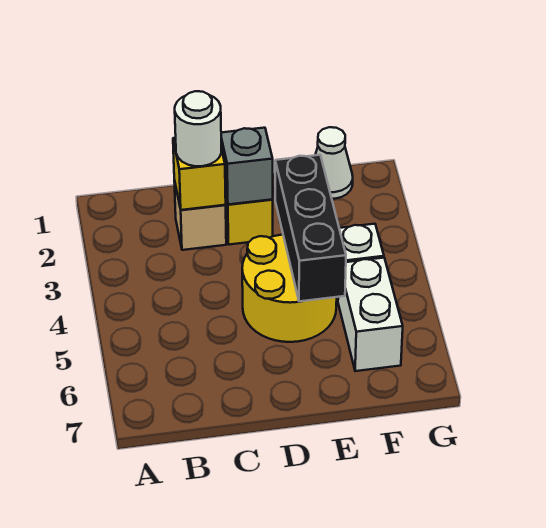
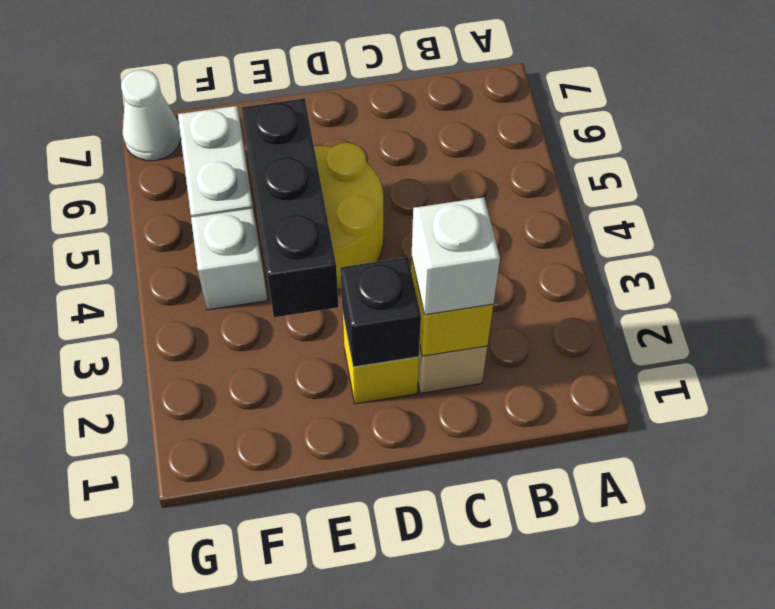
white 1x1 round brick [175,91,221,166] -> white 1x1 brick [412,197,500,315]
grey 1x1 brick [221,128,273,205] -> black 1x1 brick [340,257,421,367]
white 1x1 cone [315,127,353,199] -> white 1x1 cone moved to [121,70,181,161]

